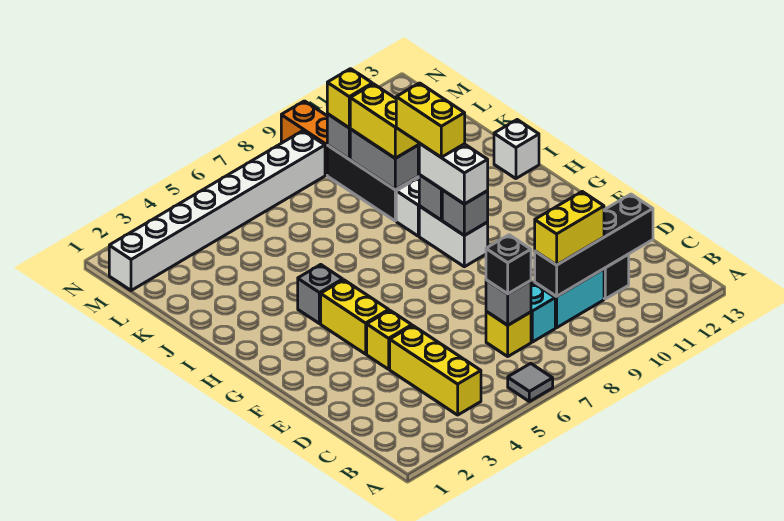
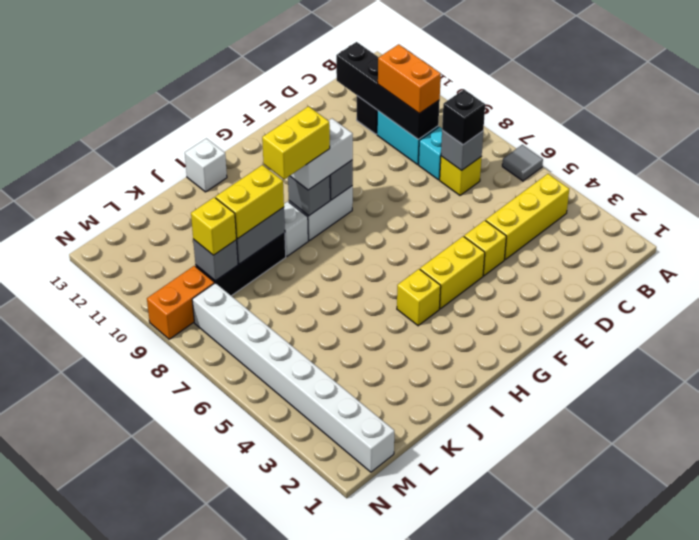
yellow 1x2 brick [535,192,604,265] -> orange 1x2 brick [378,44,441,114]
grey 1x1 brick [298,265,343,324] -> yellow 1x1 brick [397,269,441,326]

